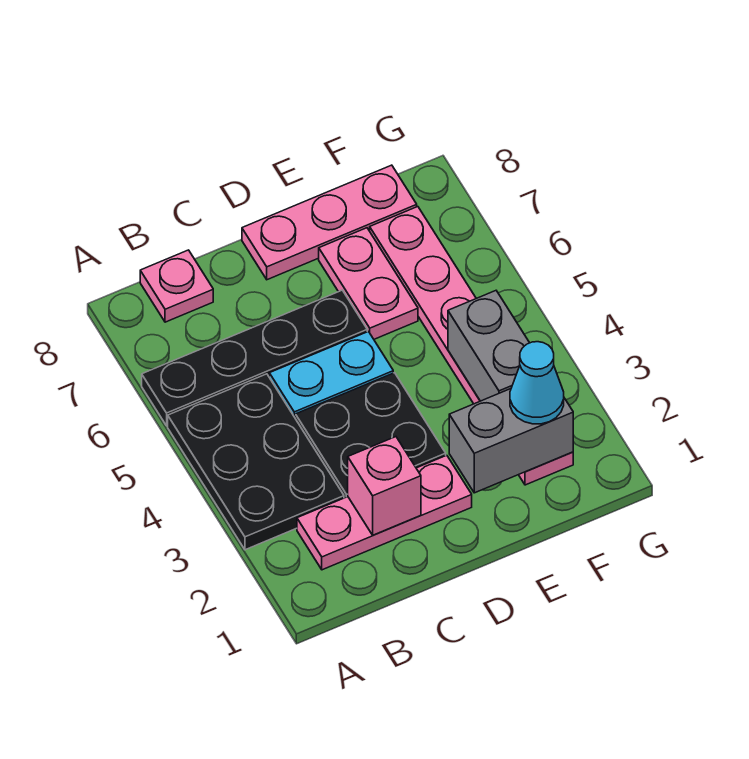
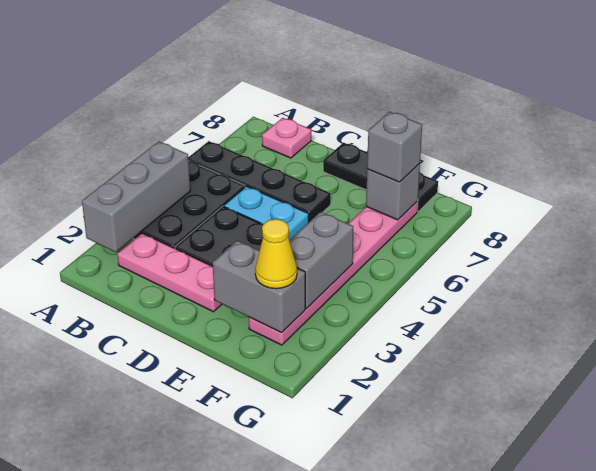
none -> grey 1x3 brick [82,141,190,252]
pink 1x1 brick [348,437,421,535] -> none
pink 1x3 plate [242,165,417,280] -> black 1x3 plate [323,143,438,212]
pink 1x2 plate [319,228,418,339] -> none
cyan 1x1 cone [510,342,564,424] -> yellow 1x1 cone [255,219,297,289]
none -> grey 1x1 brick [366,164,420,220]
none -> grey 1x1 brick [367,112,422,182]

